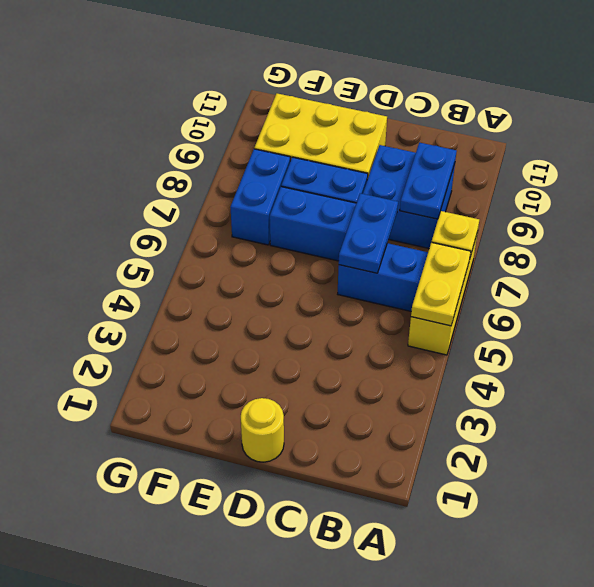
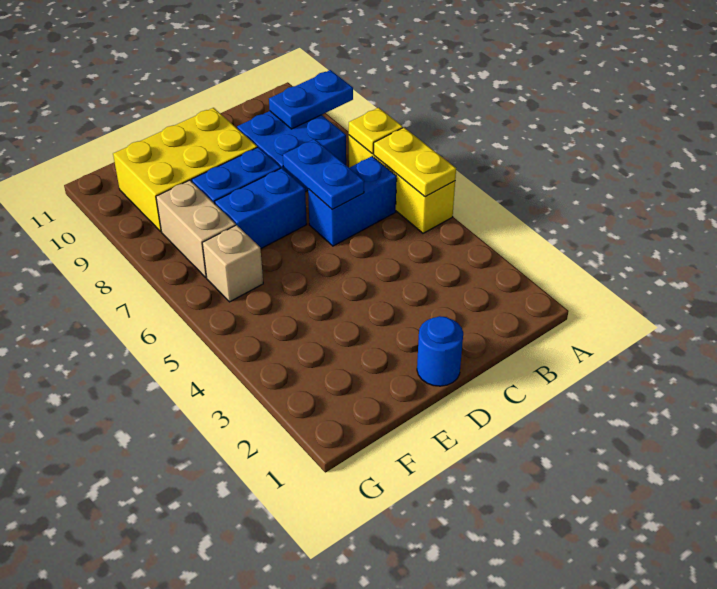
blue 1x2 plate [400,143,457,219] -> blue 1x2 plate turned to [269,70,353,129]
yellow 1x1 round brick [241,398,284,462] -> blue 1x1 round brick [417,316,463,386]
none -> tan 1x1 brick [202,225,263,302]
blue 1x2 brick [230,149,290,245] -> tan 1x2 brick [156,180,236,277]

